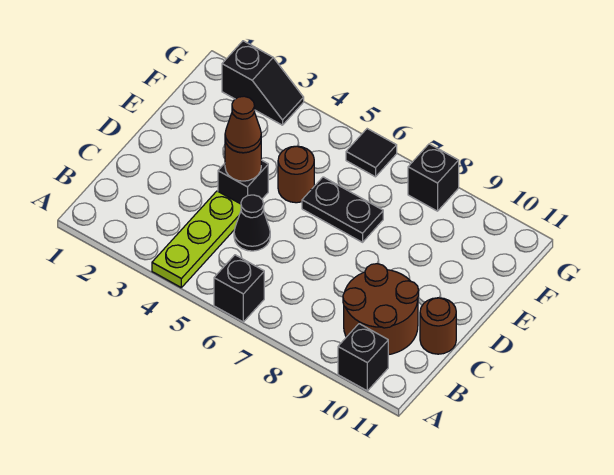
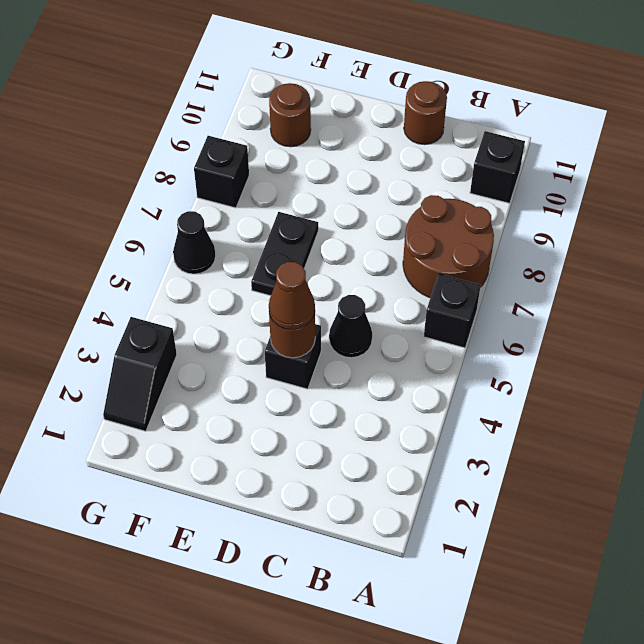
lime 1x3 plate [152,191,241,287] -> none
brown 2x2 round brick [343,264,419,355] -> brown 2x2 round brick moved to [403,195,494,298]
brown 1x1 round brick [278,146,314,203] -> brown 1x1 round brick moved to [269,83,311,147]
black 1x2 slope [222,41,304,125] -> black 1x2 slope turned to [103,317,177,431]
black 1x1 tile [346,129,397,177] -> black 1x1 cone [173,211,216,274]

